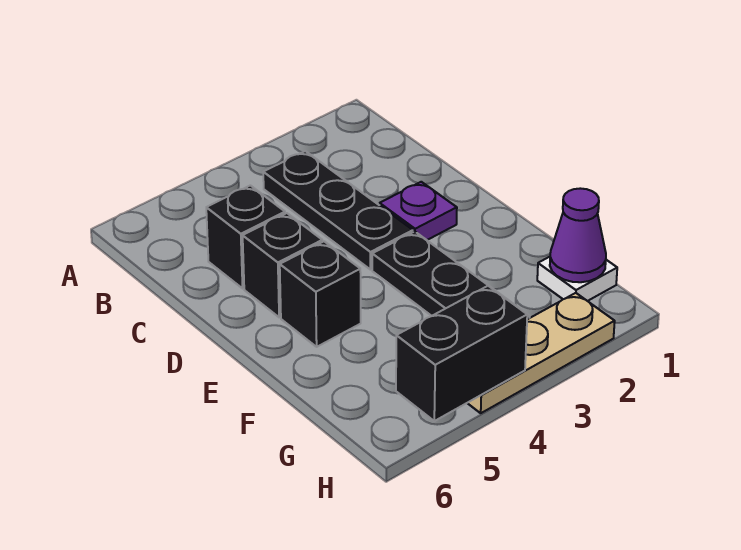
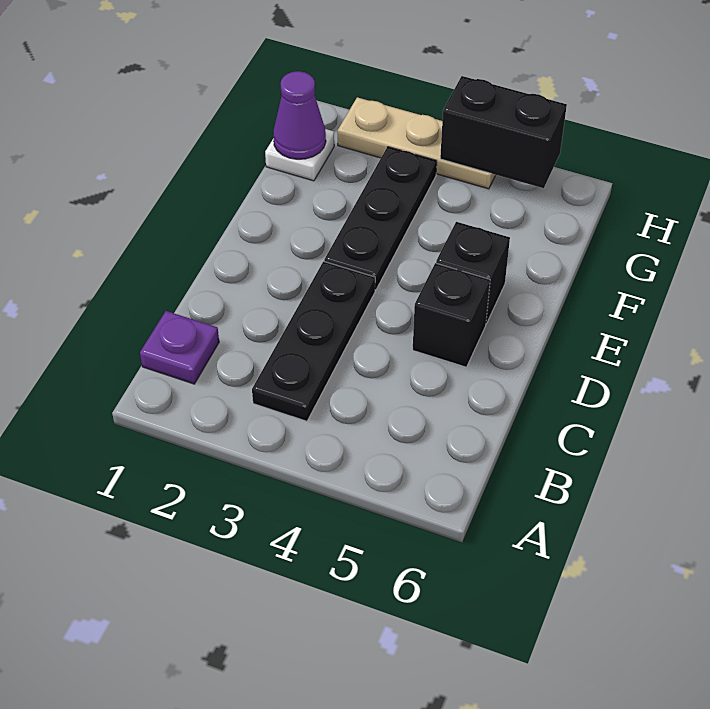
black 1x1 brick [206,185,285,288] -> none
purple 1x1 plate [380,182,457,240] -> purple 1x1 plate moved to [140,311,219,384]

